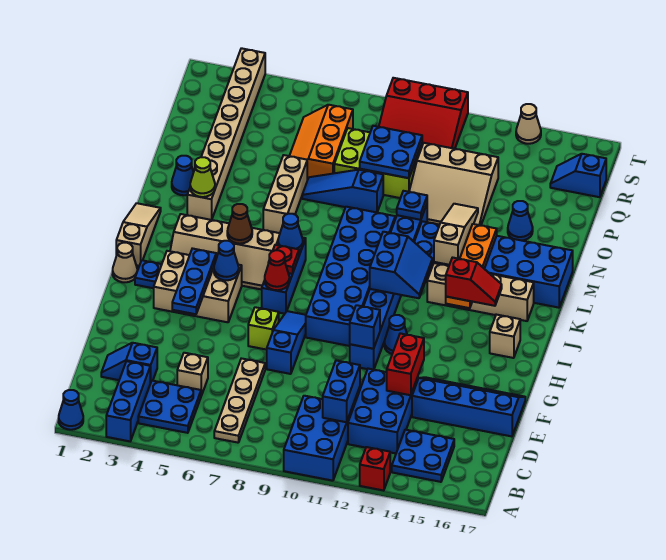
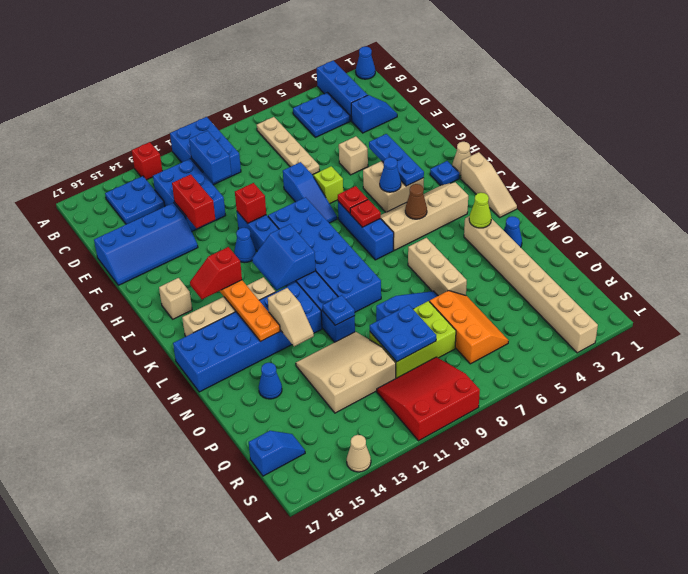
tan 1x1 brick [177,353,208,396] -> tan 1x1 brick moved to [339,136,368,175]
blue 1x1 brick [350,305,380,349] -> red 1x1 brick [235,183,266,223]
tan 2x3 brick [154,251,242,322] -> tan 2x2 brick [363,161,424,212]
red 1x1 cone [265,250,289,290] -> red 1x1 plate [338,186,368,213]
blue 1x1 cone [278,214,303,251] -> none
tan 1x3 slope [434,204,478,265] -> tan 1x2 slope [268,288,314,346]

